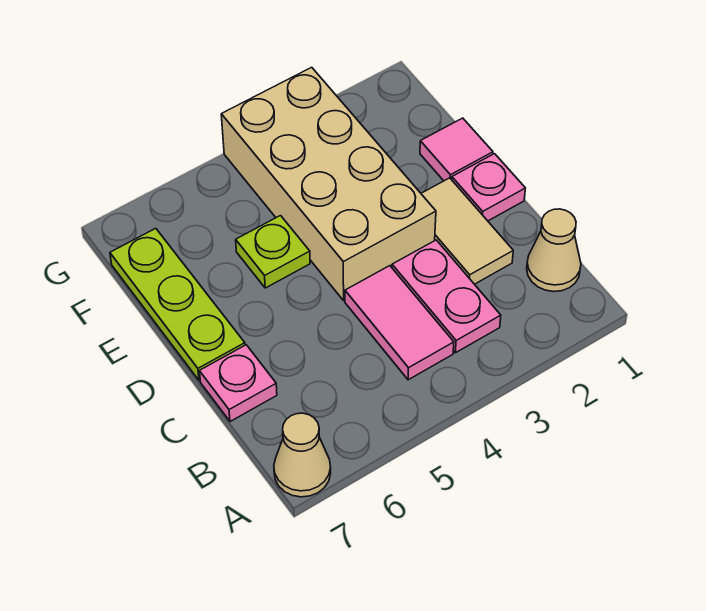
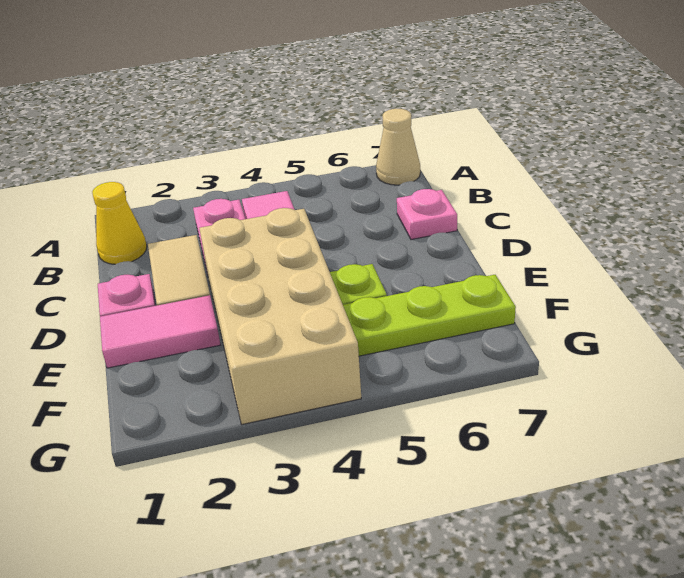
tan 1x1 cone [527,209,581,292] -> yellow 1x1 cone [92,182,147,264]
lime 1x3 plate [110,228,245,381] -> lime 1x3 plate turned to [343,275,516,356]
pink 1x1 tile [420,118,493,181] -> pink 1x2 tile [100,295,220,368]

